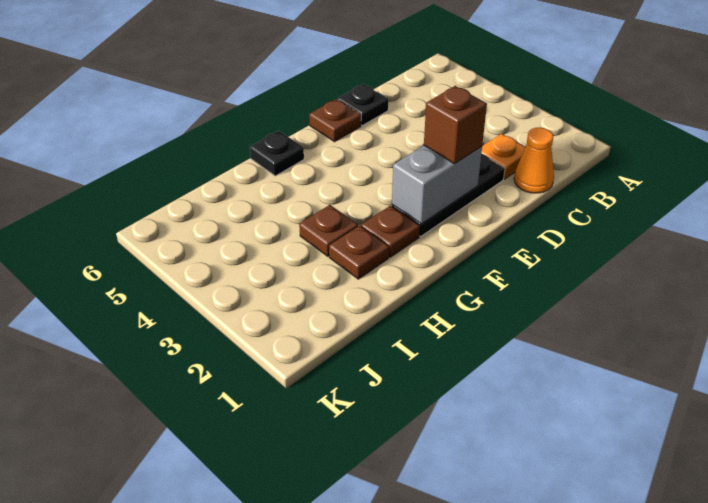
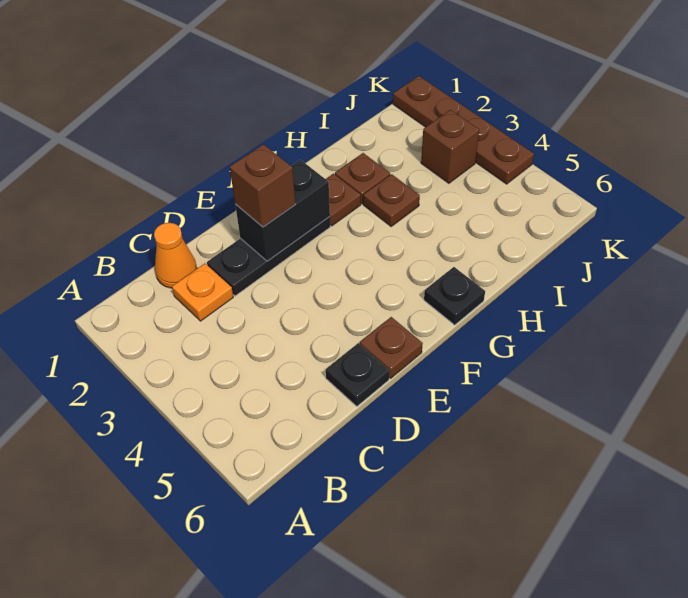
grey 1x2 brick [392,146,482,224] -> black 1x2 brick [235,160,330,261]
none -> brown 1x1 brick [421,110,479,183]
none -> brown 1x4 plate [393,76,534,184]

